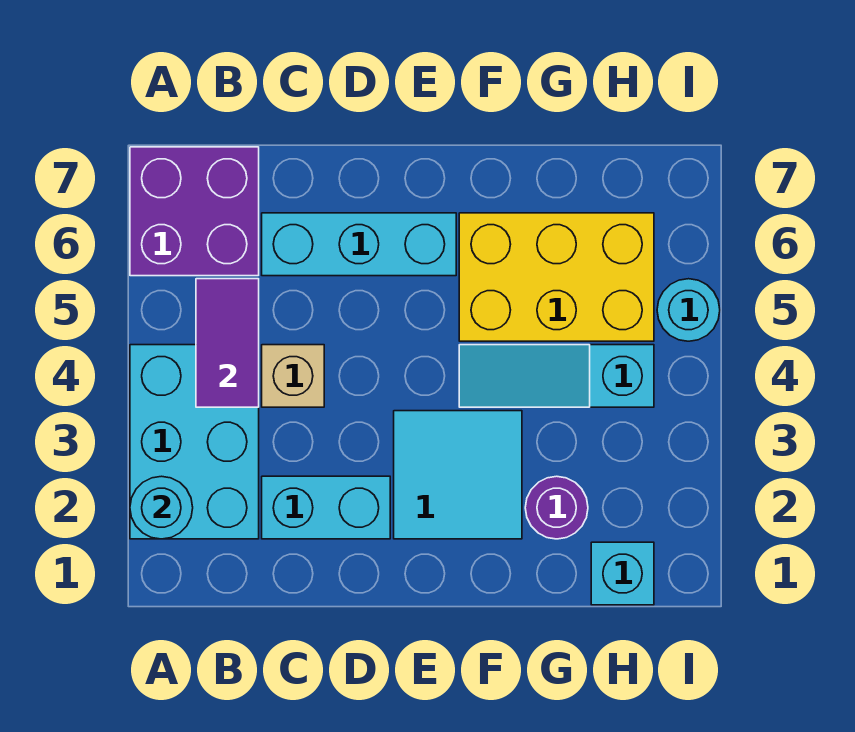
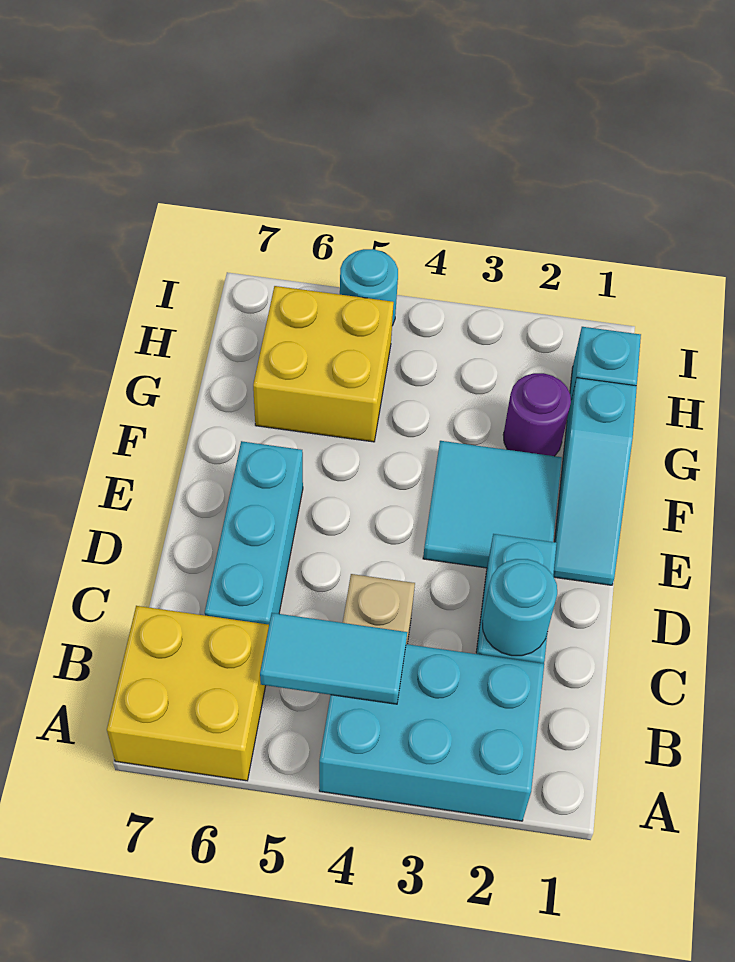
cyan 1x1 round brick [130,476,193,539] -> cyan 1x1 round brick moved to [482,559,557,656]
purple 2x2 brick [130,147,259,276] -> yellow 2x2 brick [107,606,269,781]
purple 1x2 tile [196,279,259,407] -> cyan 1x2 tile [260,613,407,704]
cyan 1x3 slope [459,345,654,407] -> cyan 1x3 slope moved to [553,378,637,585]
yellow 2x3 brick [459,213,654,341] -> yellow 2x2 brick [253,286,394,442]

